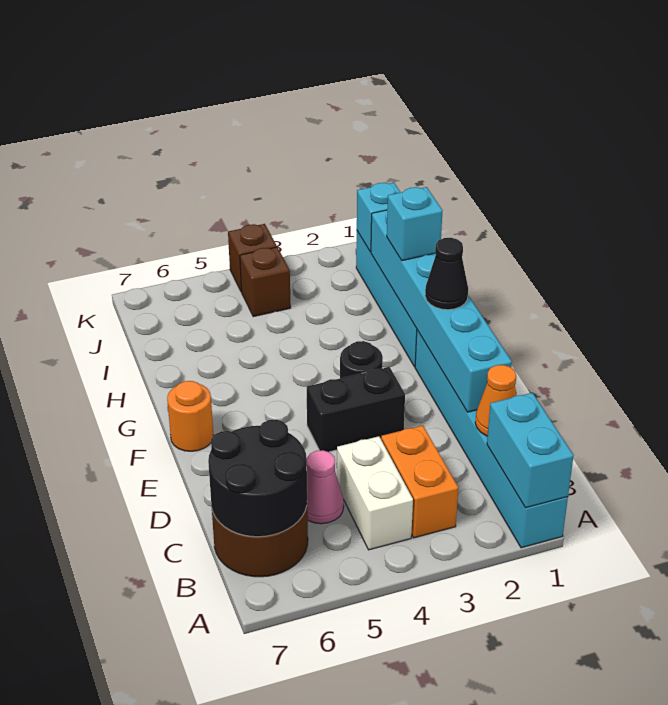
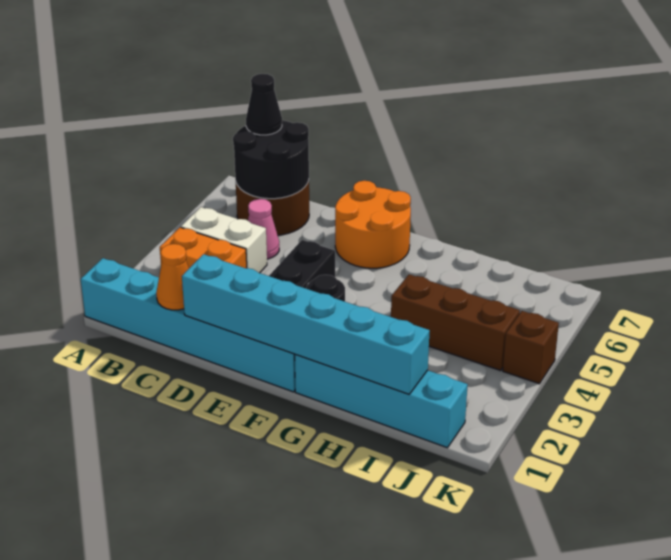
cyan 1x2 brick [487,393,574,508] -> none
black 1x1 cone [425,238,468,310] -> black 1x1 cone moved to [246,74,282,135]
orange 1x1 round brick [167,381,214,451] -> orange 2x2 round brick [335,181,411,268]
cyan 1x1 brick [387,187,443,260] -> none
cyan 1x1 brick [357,183,400,252] -> none
brown 1x1 brick [240,247,291,317] -> brown 1x3 brick [391,274,520,371]

